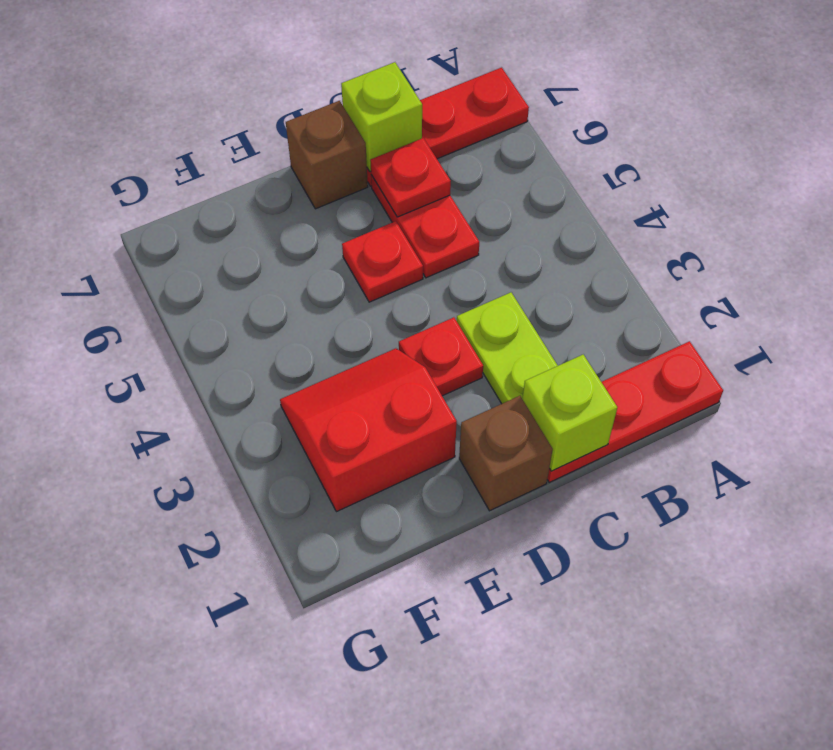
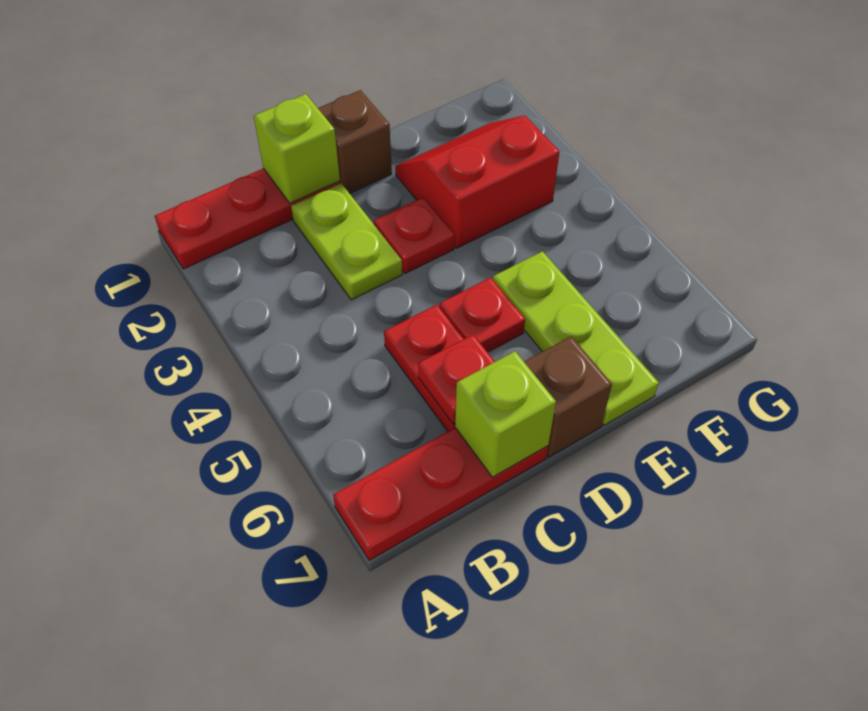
red 2x2 slope [280,348,457,512] -> red 2x2 slope turned to [395,115,560,248]
none -> lime 1x3 plate [493,251,659,425]

